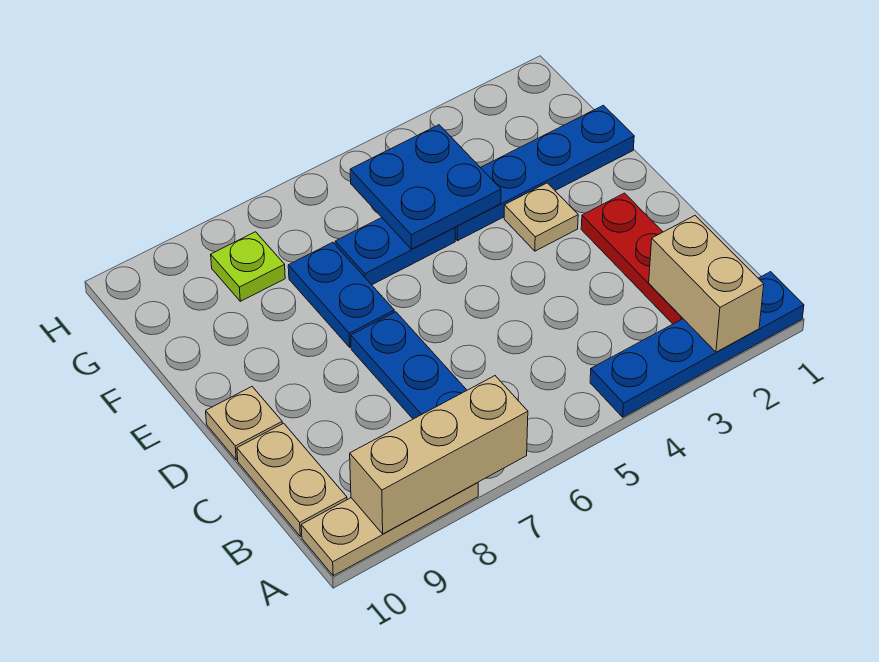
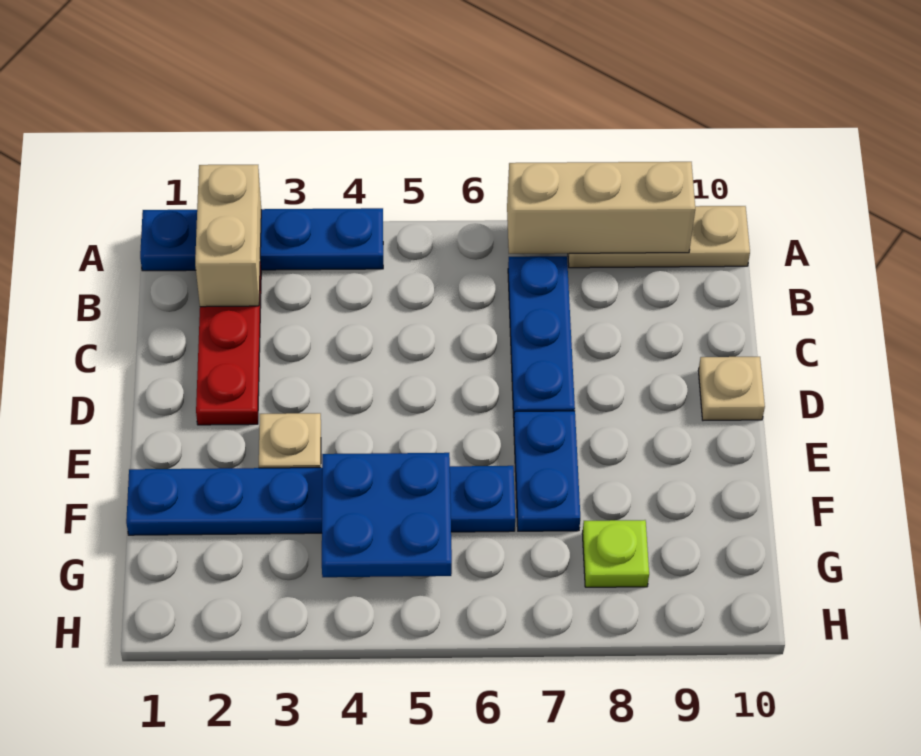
tan 1x2 plate [237,423,347,536] -> none

